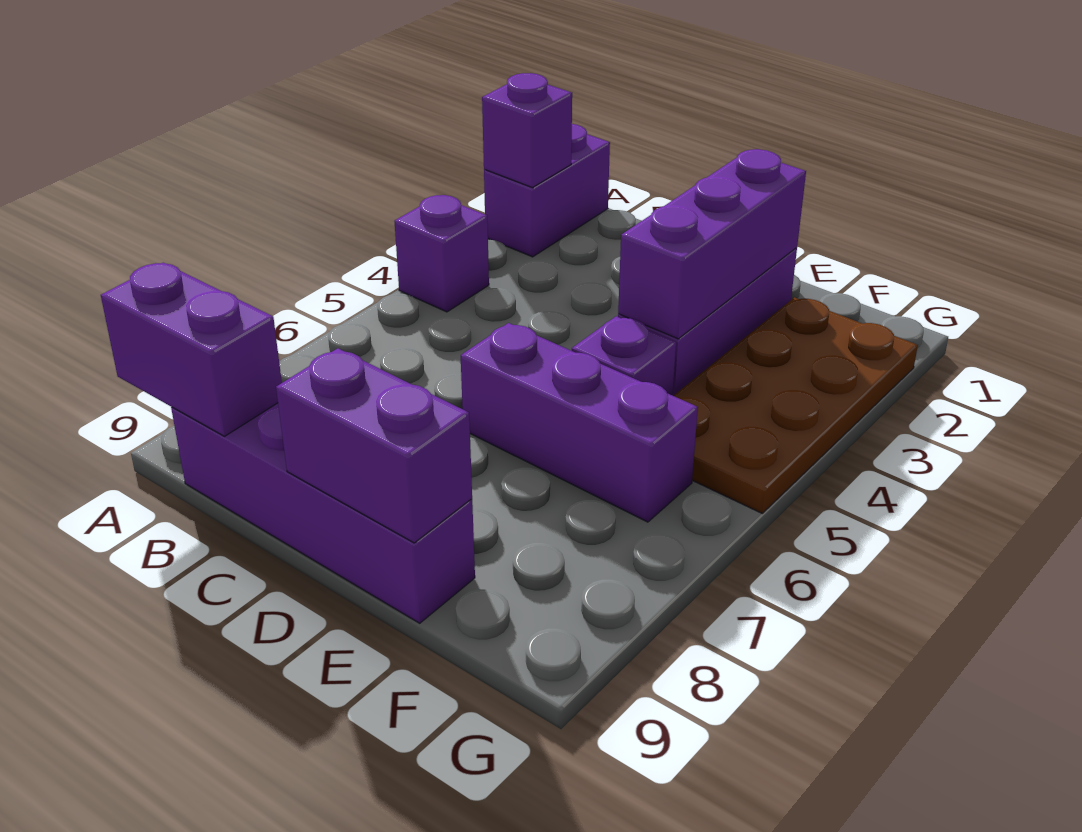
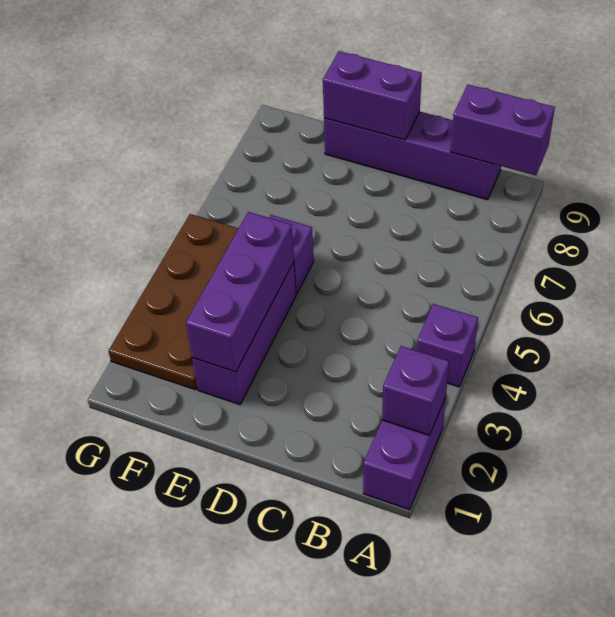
purple 1x3 brick [461,323,698,522] -> none

